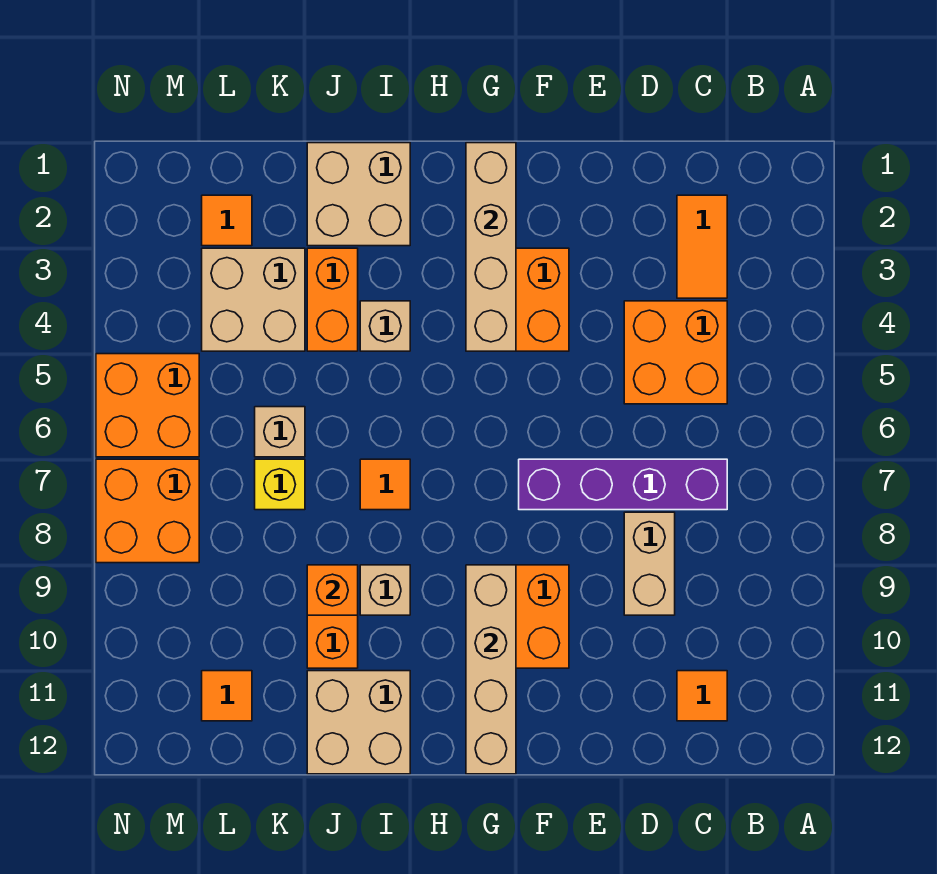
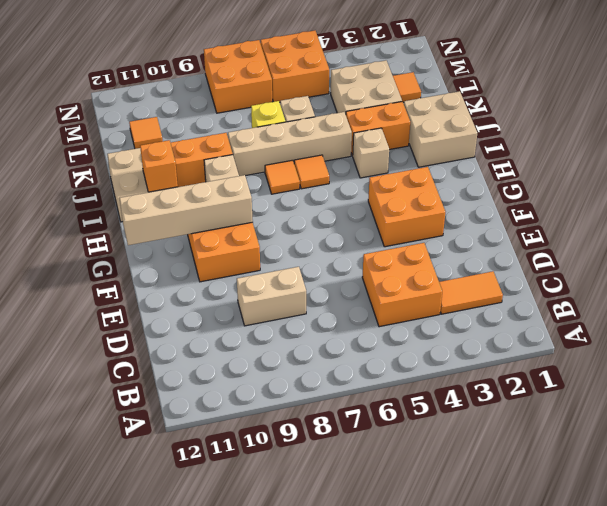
purple 1x4 brick [519,459,727,510] -> none
orange 1x1 tile [677,671,727,721] -> orange 1x1 tile moved to [294,155,329,189]
tan 1x4 brick [466,143,516,351] -> tan 1x4 brick moved to [228,112,352,176]
orange 1x1 brick [307,565,358,615] -> orange 1x1 brick moved to [140,140,178,192]

